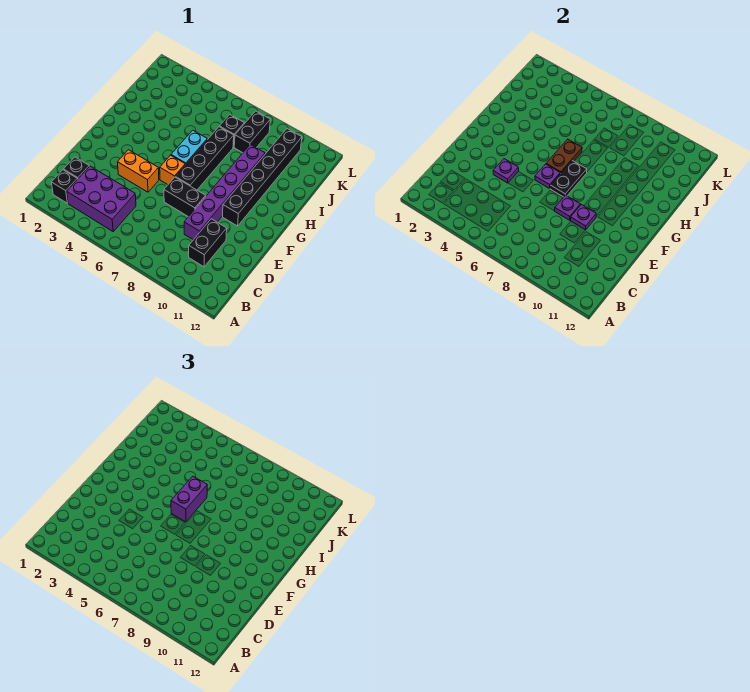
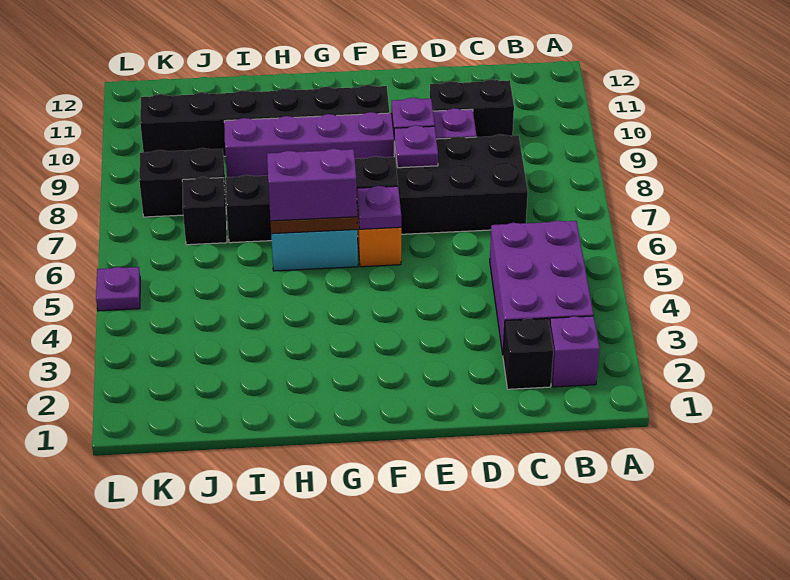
black 1x1 brick [51,170,77,203] -> purple 1x1 brick [550,316,600,387]
orange 1x2 brick [118,150,159,192] -> none
purple 1x1 plate [493,159,519,183] -> purple 1x1 plate moved to [96,267,140,311]
black 1x2 brick [164,177,206,217] -> black 2x3 brick [394,134,528,234]

